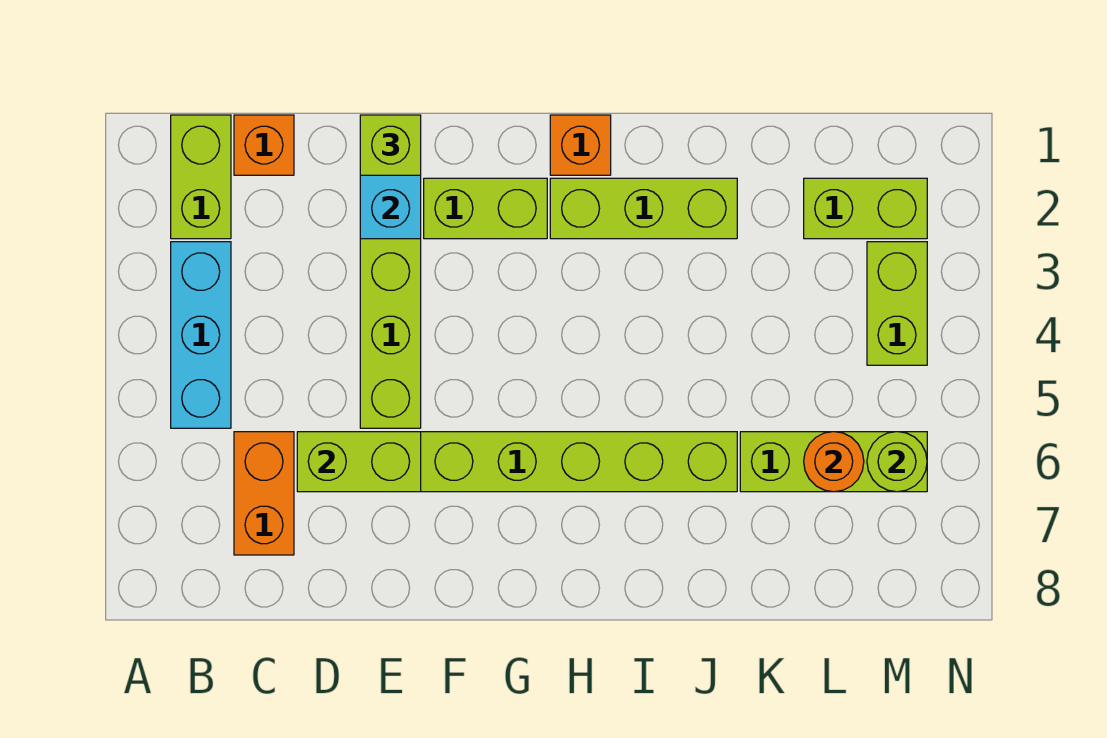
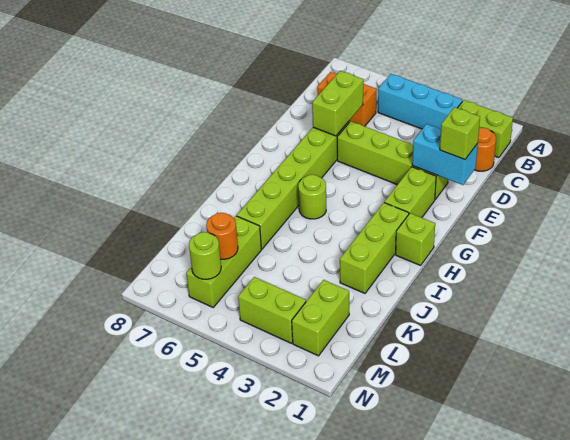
orange 1x1 brick [234,115,294,175] -> orange 1x1 round brick [475,128,496,171]
orange 1x1 brick [550,115,611,175] -> lime 1x1 brick [396,213,435,265]
none -> lime 1x1 round brick [298,175,326,219]

